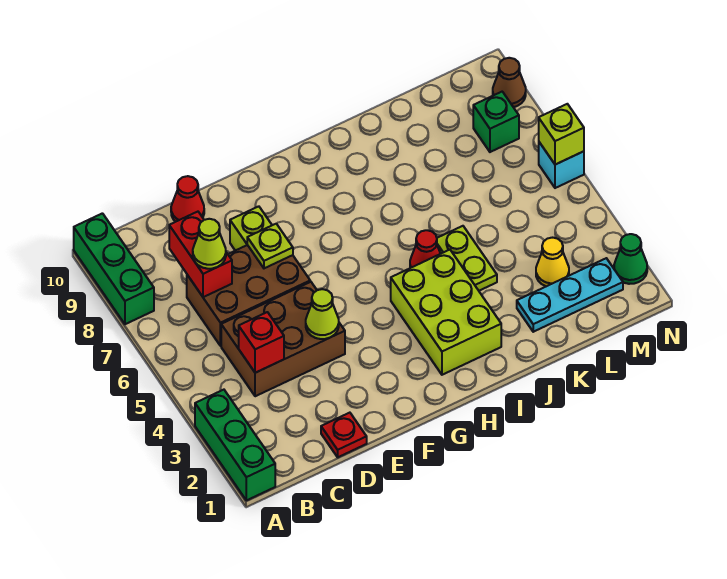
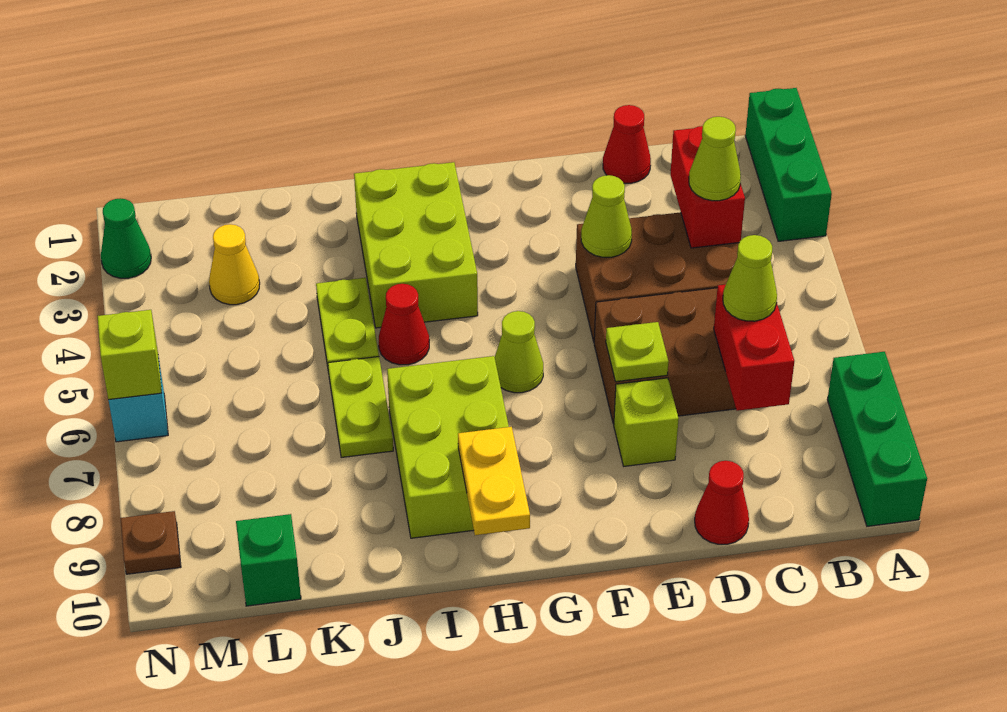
red 1x1 brick [239,312,284,373] -> red 1x2 brick [670,126,745,248]
none -> lime 1x1 cone [689,117,741,201]
red 1x1 plate [321,413,367,457] -> red 1x1 cone [603,105,651,183]
none -> lime 1x1 cone [495,311,543,393]
none -> lime 2x3 brick [387,356,509,538]
none -> yellow 1x2 plate [458,427,530,535]
none -> lime 1x2 plate [328,357,393,457]
cyan 1x3 plate [517,258,623,332] -> none
green 1x1 brick [473,92,519,152] -> green 1x1 brick moved to [236,514,301,606]
brown 1x1 cone [493,58,526,107] -> brown 1x1 plate [121,511,181,574]

